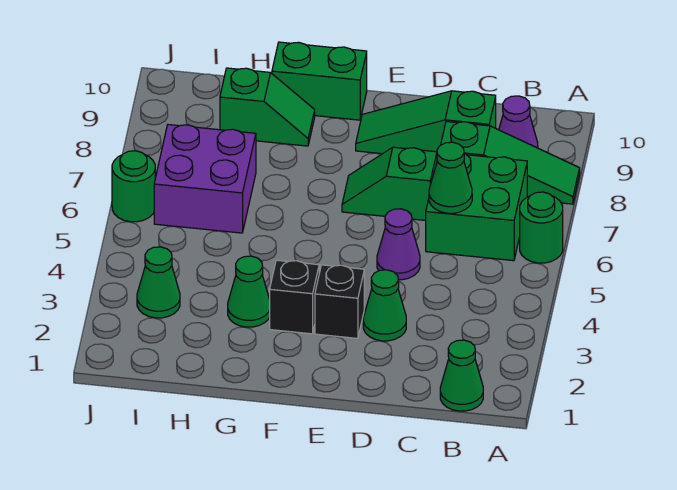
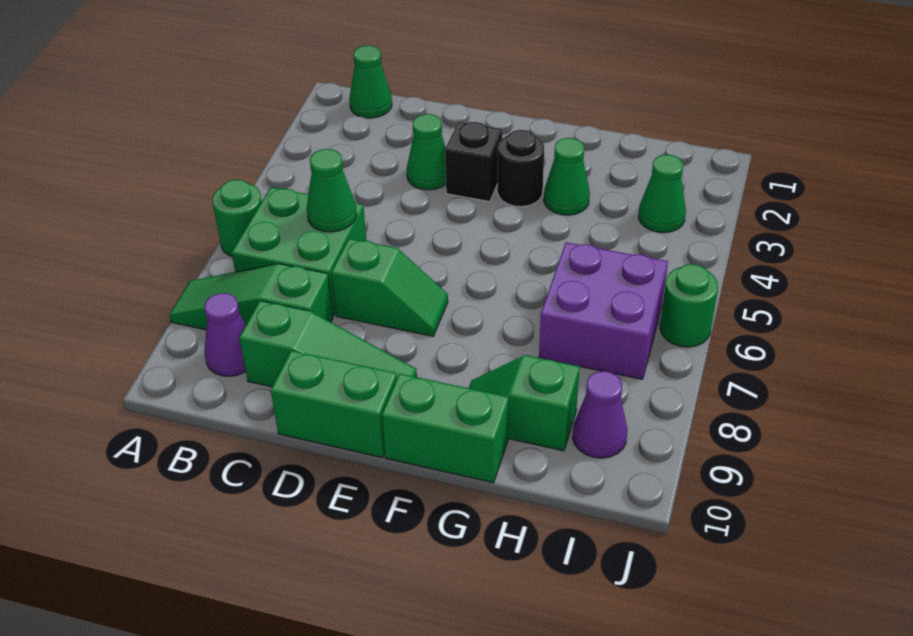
purple 1x1 cone [377,209,420,280] -> purple 1x1 cone moved to [572,371,627,458]
none -> green 1x2 brick [271,351,397,458]
black 1x1 brick [270,260,319,334] -> black 1x1 round brick [497,130,544,207]

